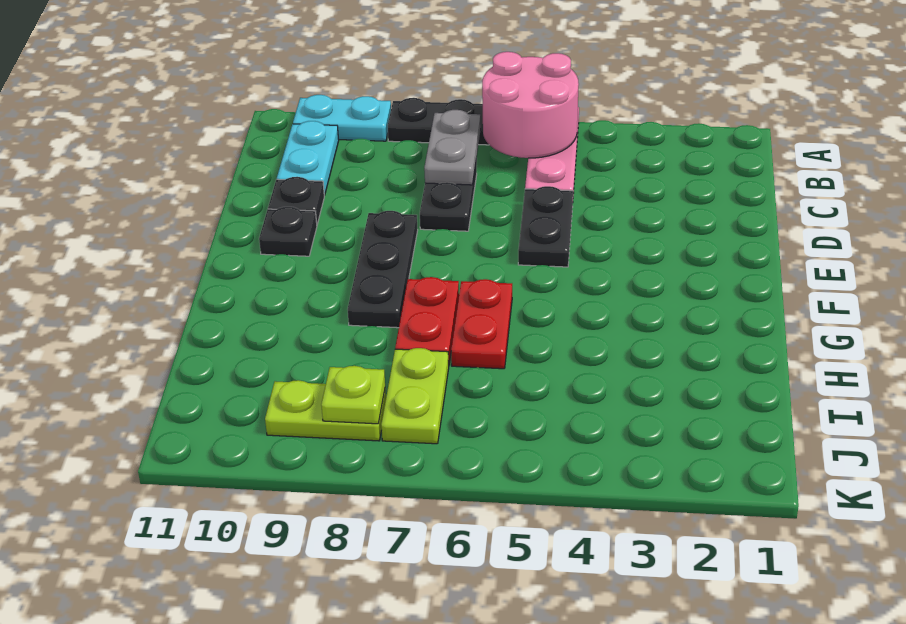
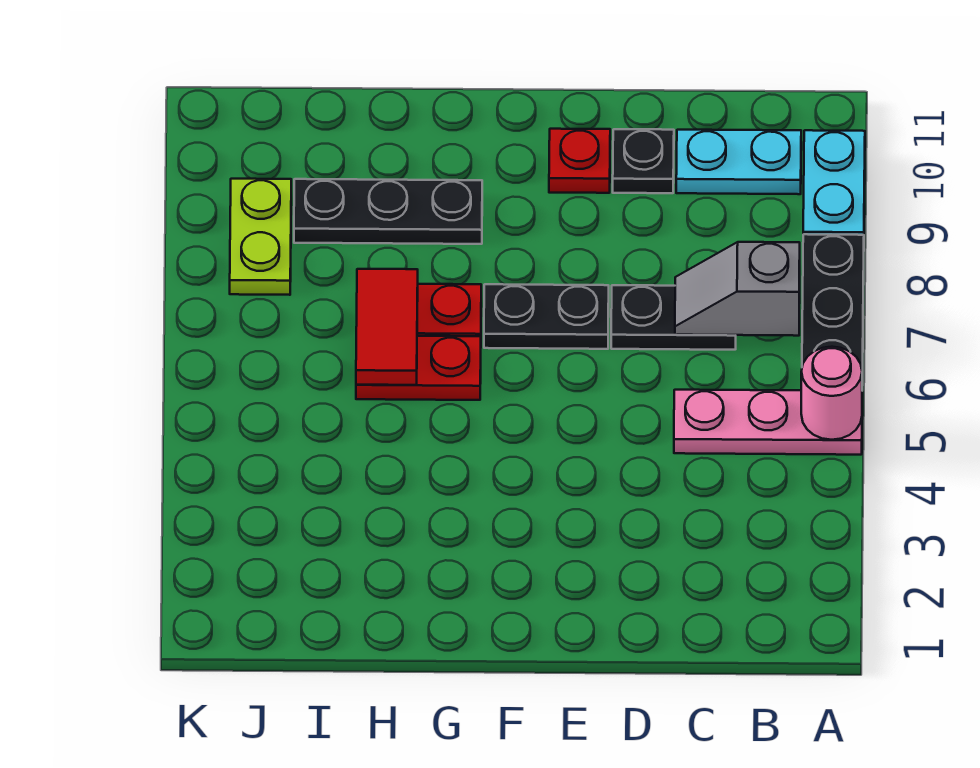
pink 2x2 round brick [482,52,579,158] -> pink 1x1 round brick [801,347,862,440]
grey 1x2 plate [424,110,481,185] -> grey 1x2 slope [675,242,800,336]
black 1x2 plate [518,186,573,267] -> black 1x2 plate moved to [484,284,609,349]
black 1x3 plate [348,211,418,328] -> black 1x3 plate moved to [294,179,482,244]
black 1x1 plate [259,207,317,256] -> red 1x1 plate [549,129,610,193]
none -> red 1x2 tile [356,269,418,385]
lime 1x2 plate [381,348,449,444] -> none
lime 1x1 plate [321,366,385,424] -> none

